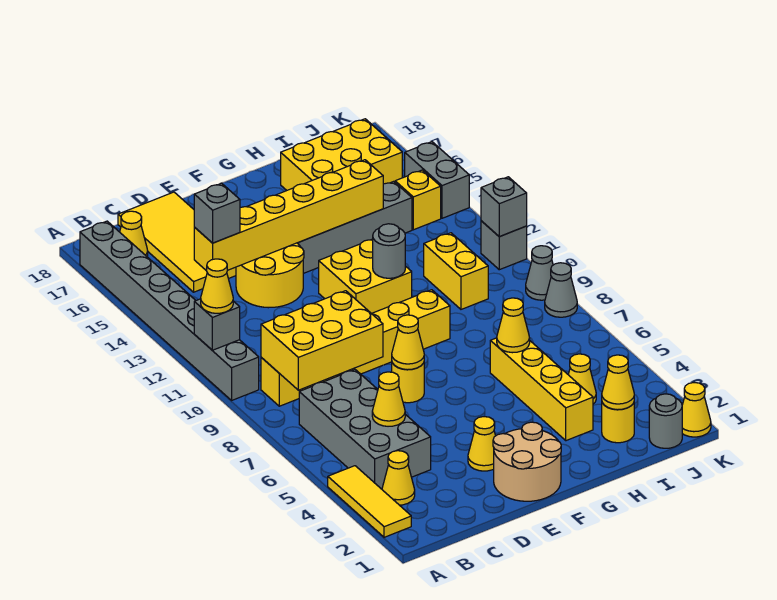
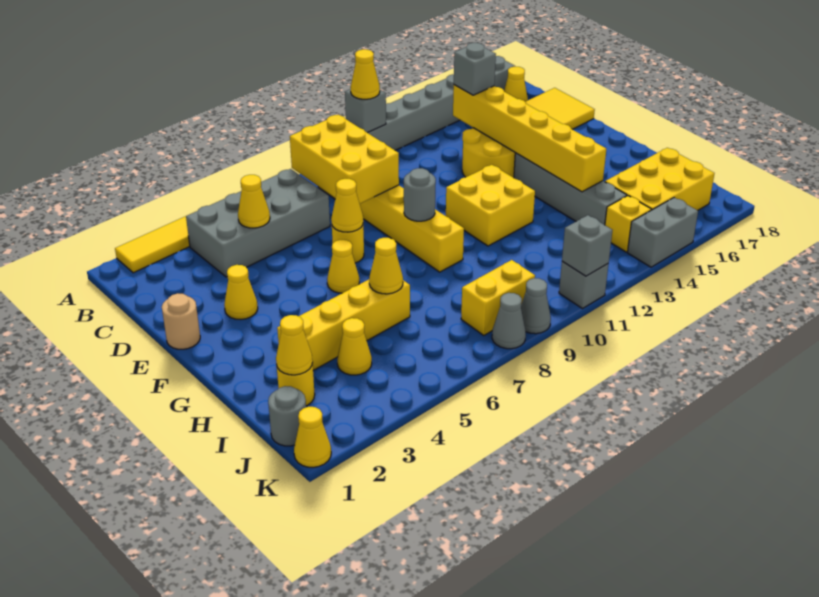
yellow 1x1 cone [382,451,415,505] -> yellow 1x1 cone moved to [327,240,359,293]
tan 2x2 round brick [493,422,561,501] -> tan 1x1 round brick [162,293,200,349]
grey 1x1 round brick [373,224,405,278] -> grey 1x1 round brick moved to [404,168,436,221]
yellow 2x3 brick [281,119,402,190] -> yellow 2x3 brick turned to [605,148,714,210]
yellow 1x2 brick [424,233,488,309] -> yellow 1x2 brick moved to [461,260,535,335]

